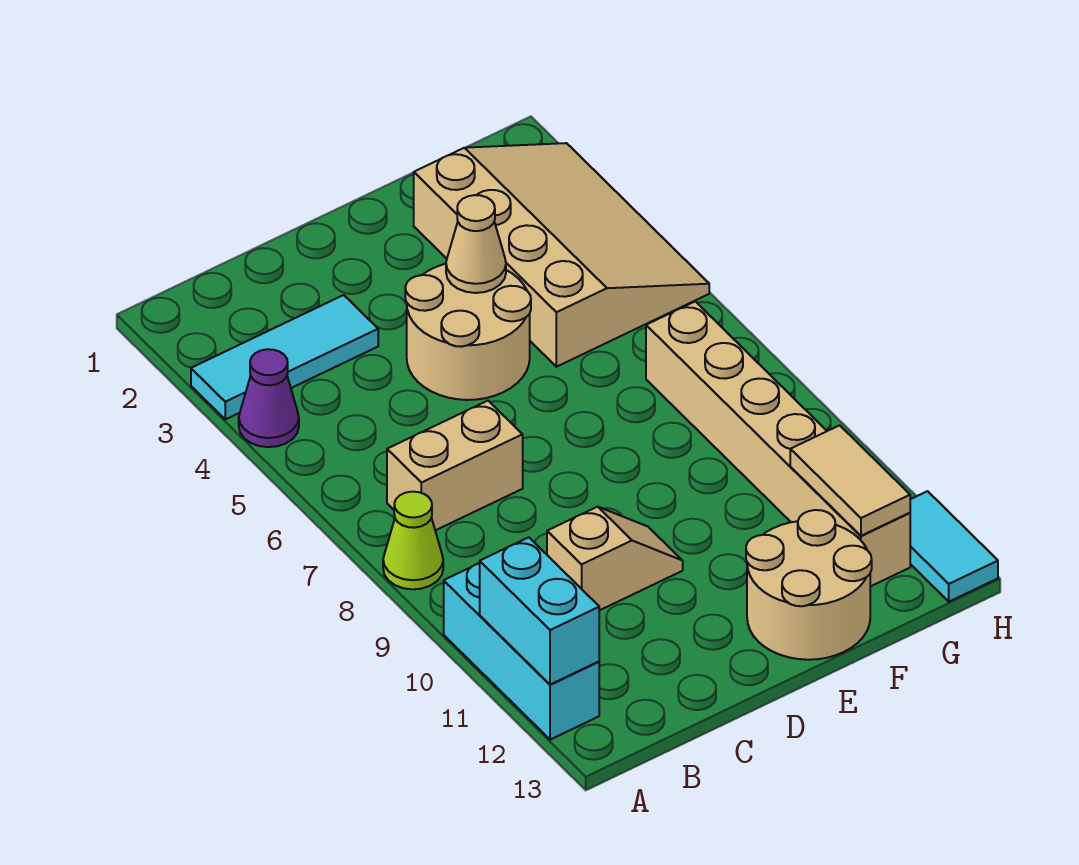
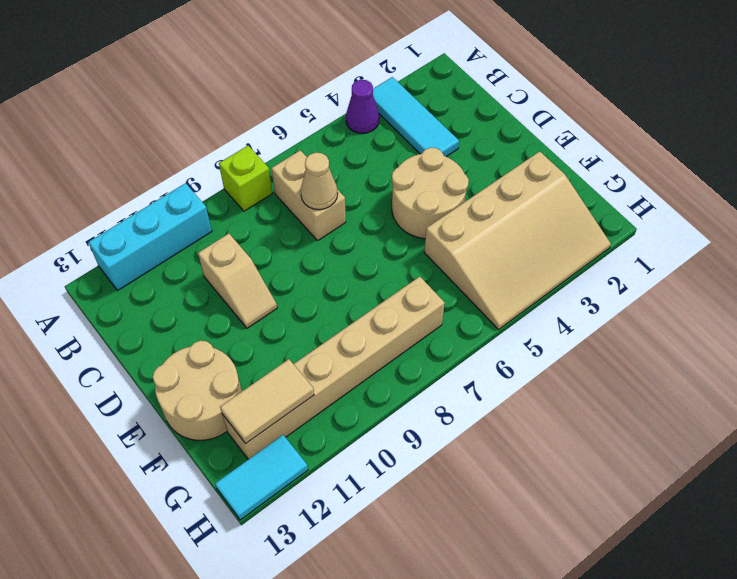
lime 1x1 cone [383,492,443,589] -> lime 1x1 brick [219,146,272,211]
cyan 1x2 brick [480,537,599,685] -> none
tan 1x1 cone [446,195,506,293] -> tan 1x1 cone moved to [301,152,338,210]

